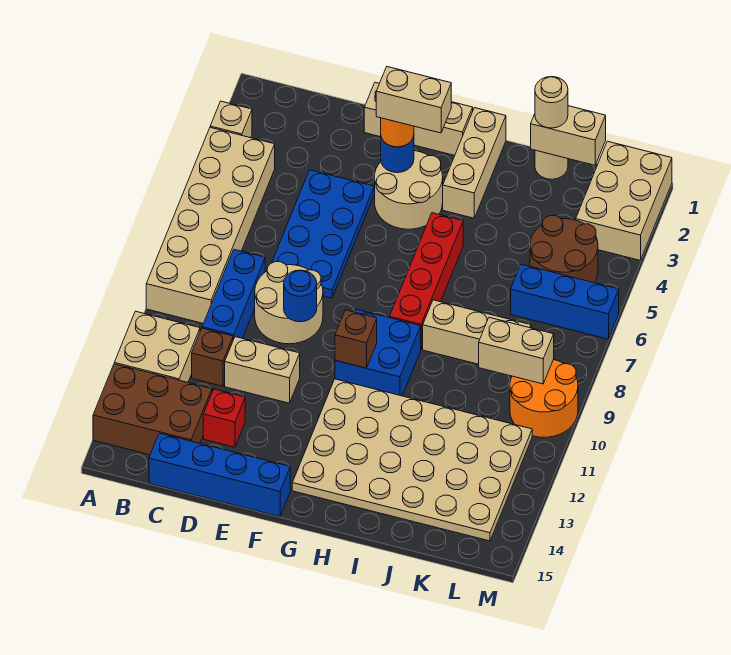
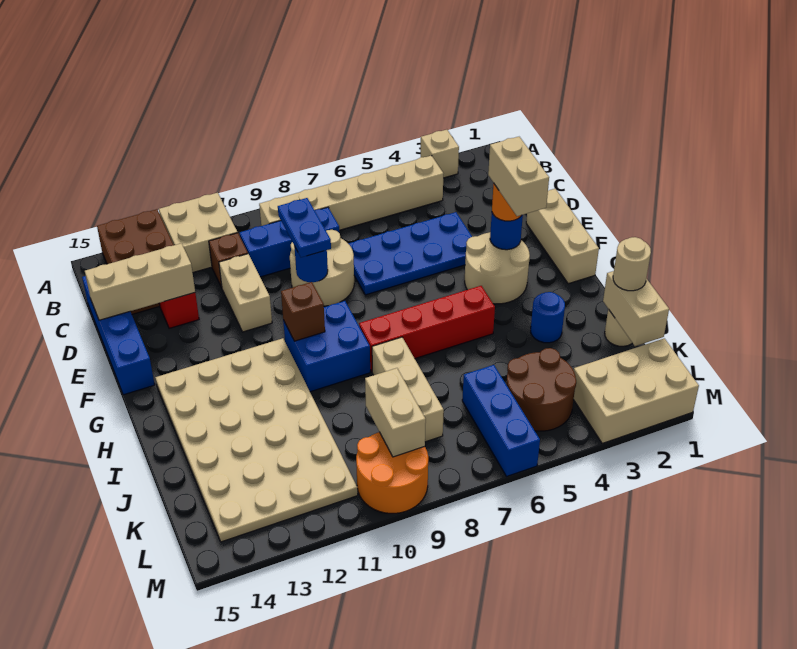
tan 2x6 brick [146,128,275,323] -> tan 1x6 brick [259,156,443,230]
none -> blue 1x2 plate [278,198,331,257]
tan 1x3 brick [443,108,506,218] -> tan 1x3 brick moved to [85,243,195,320]
none -> blue 1x1 round brick [531,292,565,343]

